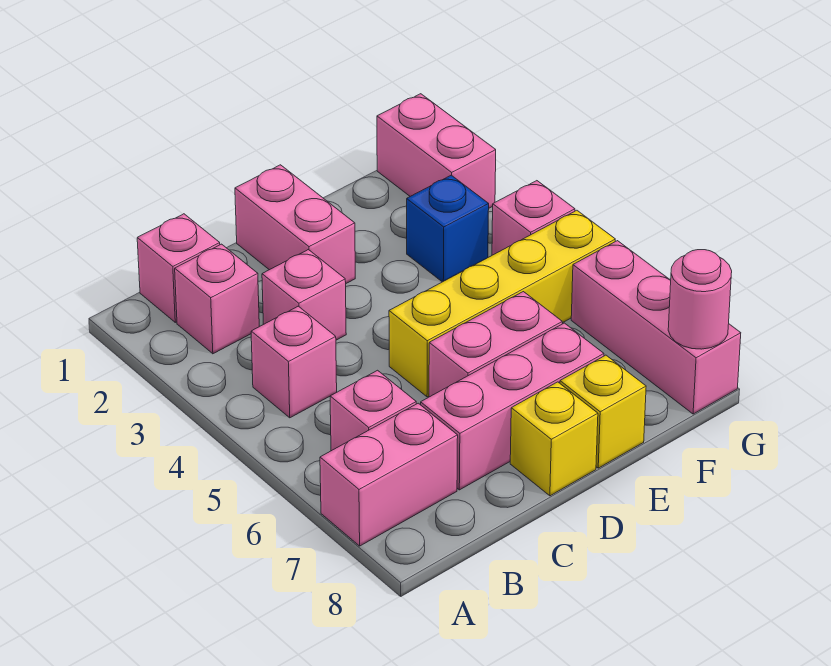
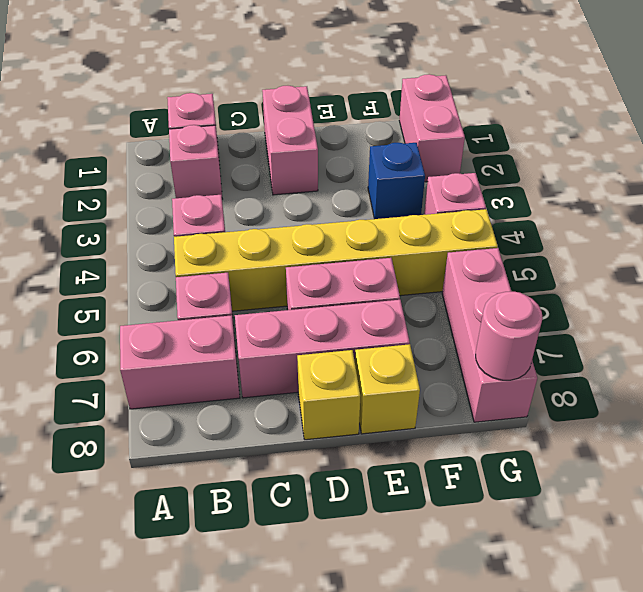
pink 1x1 brick [262,250,346,340] -> none
yellow 1x4 brick [389,210,615,397] -> yellow 1x6 brick [174,209,498,311]

